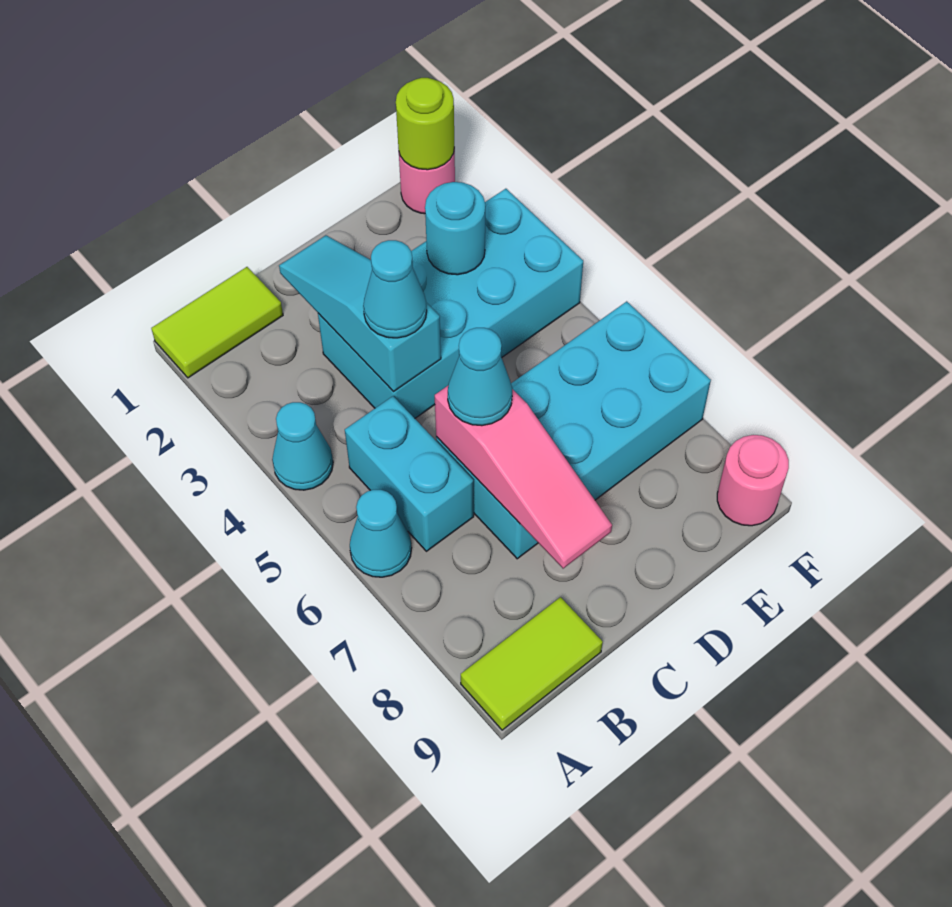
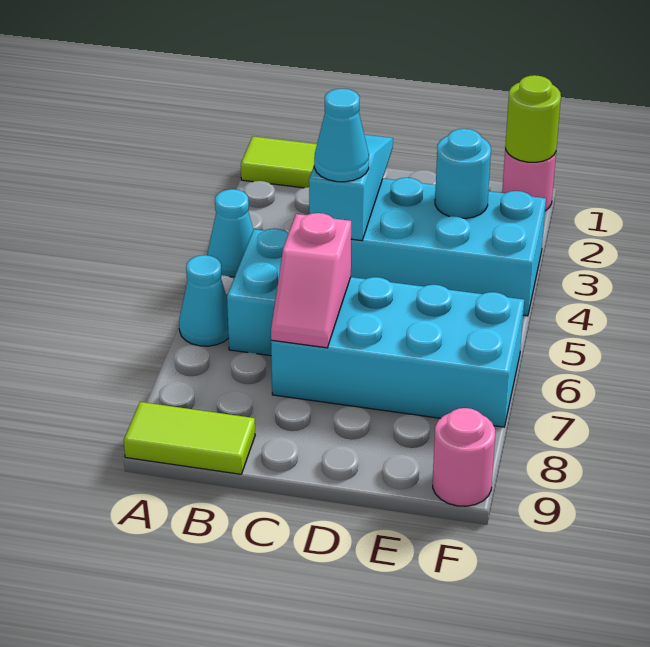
pink 1x3 slope [435,386,612,569] -> pink 1x2 slope [271,213,351,348]
cyan 1x1 cone [448,328,512,426] -> none

